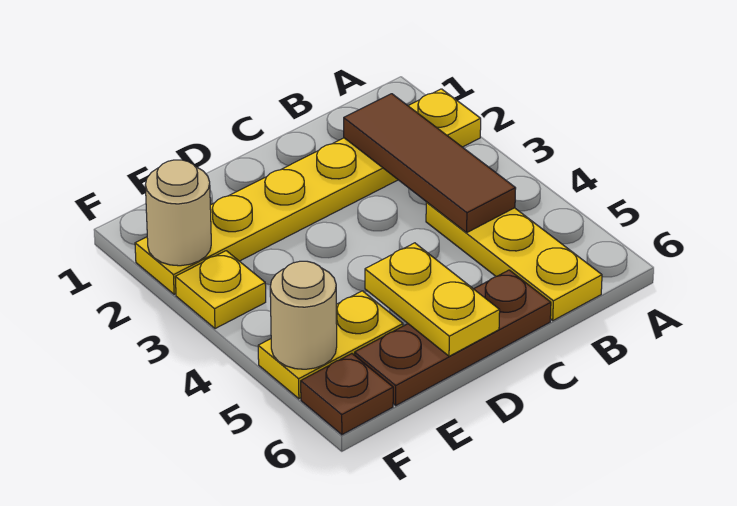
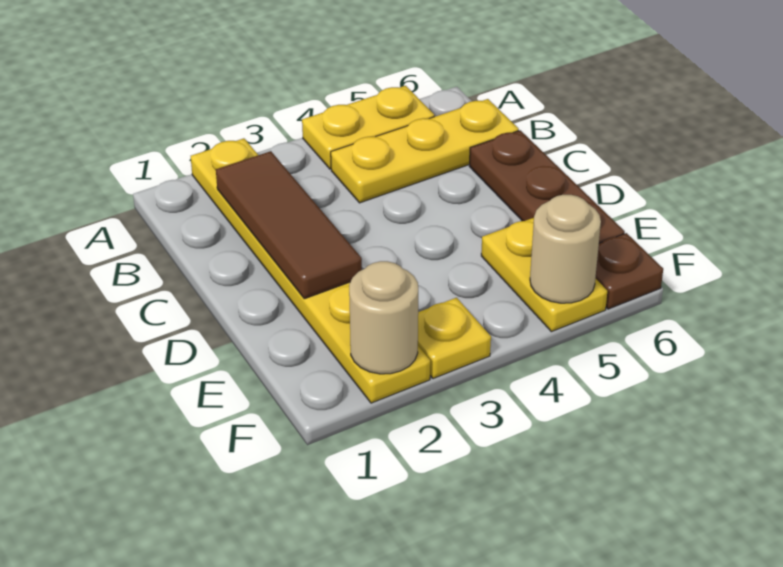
brown 1x3 tile [344,94,516,233] -> brown 1x3 tile turned to [216,151,362,299]
yellow 1x2 plate [365,243,500,356] -> yellow 1x2 plate moved to [302,86,434,169]

